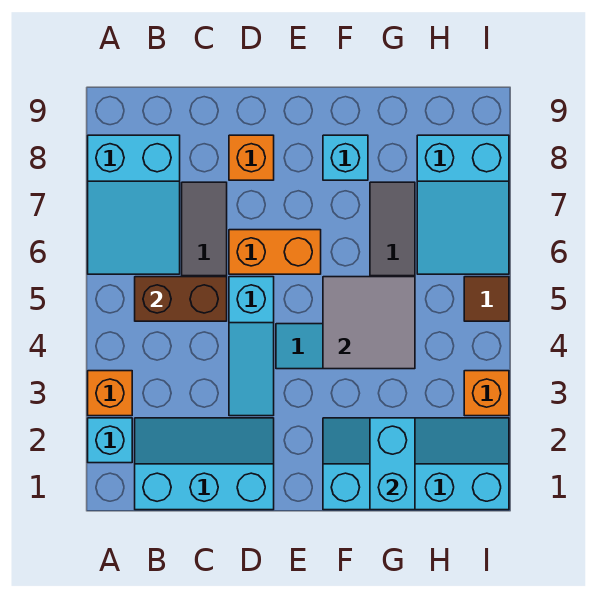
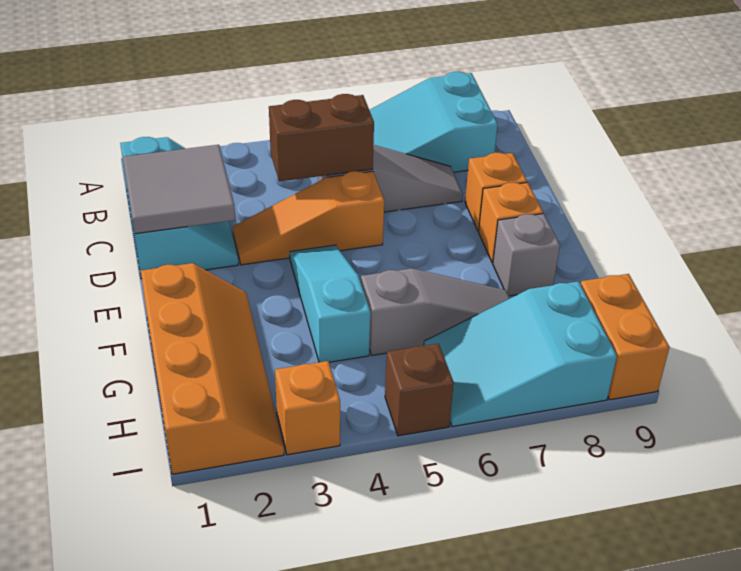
cyan 1x1 brick [88,418,132,463] -> none
orange 1x1 brick [88,371,132,416] -> orange 1x1 brick moved to [479,182,543,263]
brown 1x2 brick [135,277,227,321] -> brown 1x2 brick turned to [269,94,374,182]
cyan 1x3 slope [229,277,274,416] -> orange 1x3 slope [233,171,384,265]
orange 1x2 brick [229,230,321,274] -> orange 1x2 brick moved to [581,274,670,400]
cyan 2x4 slope [323,418,509,510] -> orange 2x4 slope [141,263,284,474]
grey 2x2 tile [323,277,415,369] -> grey 2x2 tile moved to [123,145,235,234]
cyan 1x1 brick [323,135,368,180] -> grey 1x1 brick [493,214,560,296]
cyan 1x2 brick [370,418,415,510] -> none
brown 1x1 tile [464,277,509,321] -> brown 1x1 brick [385,343,454,436]

